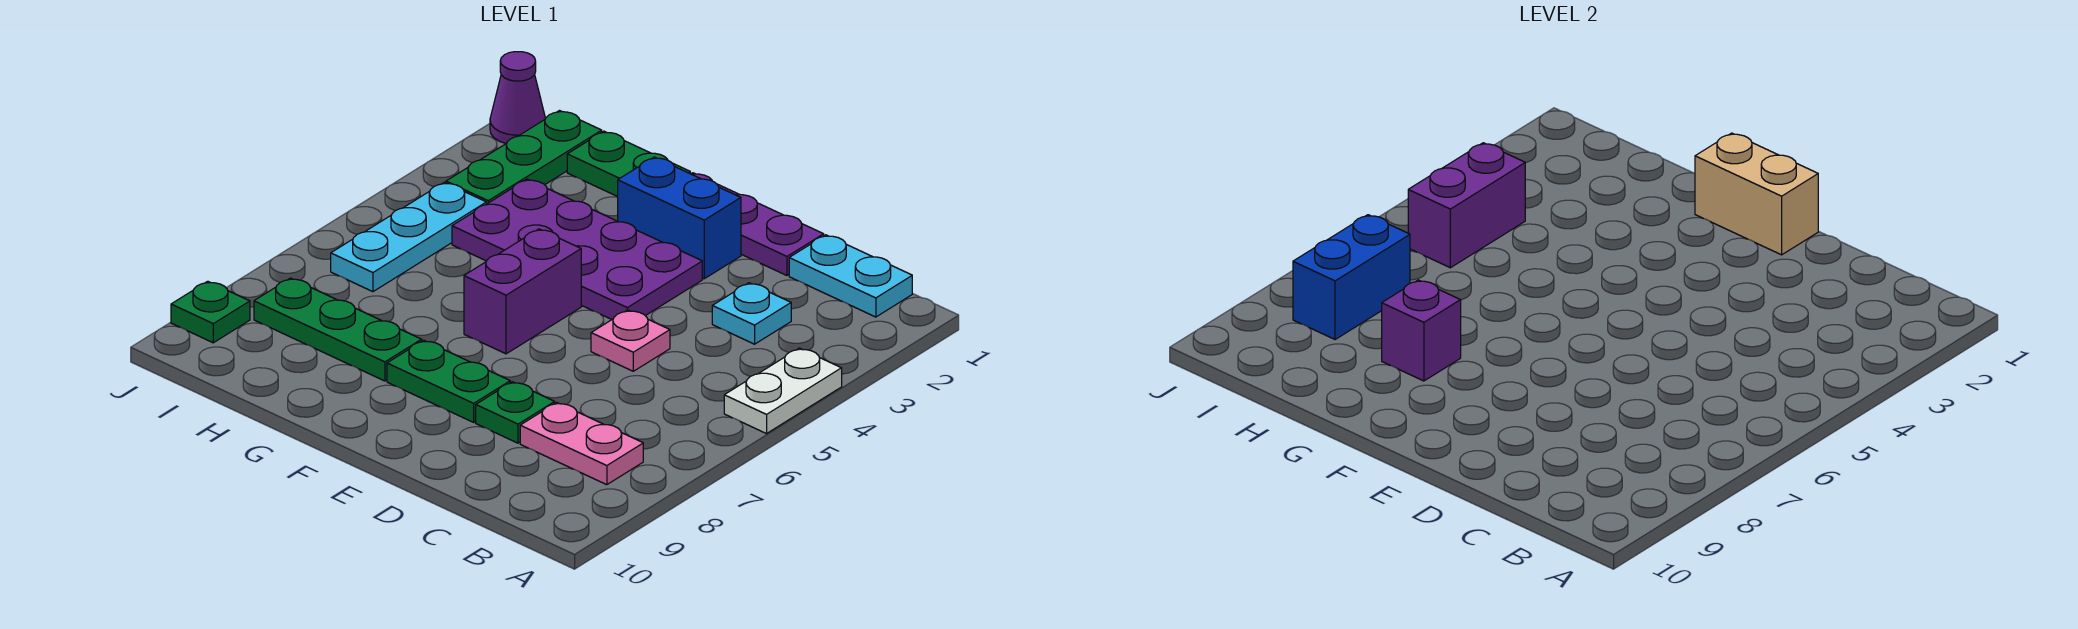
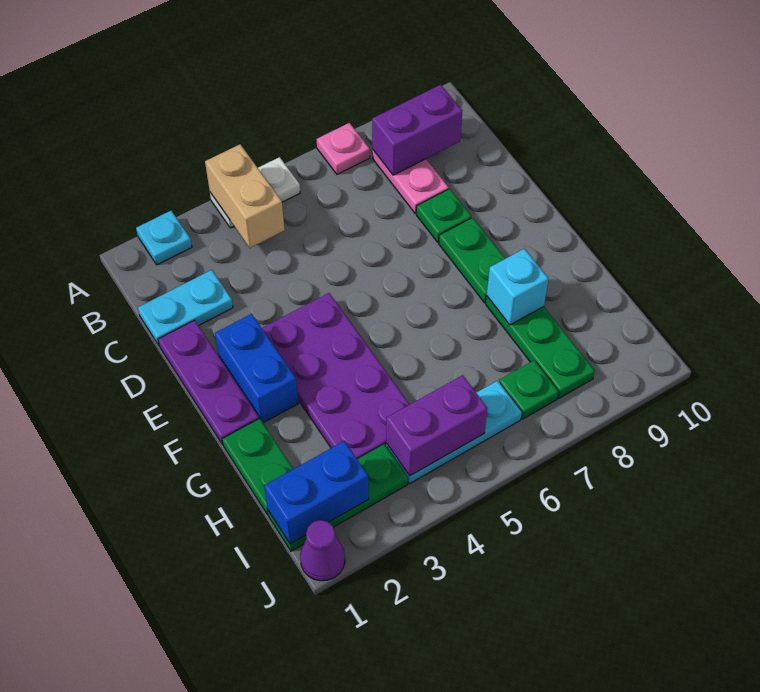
cyan 1x2 plate [789,235,912,317] -> cyan 1x2 plate turned to [138,270,233,346]
cyan 1x1 plate [712,283,791,344] -> cyan 1x1 plate moved to [136,211,192,265]
pink 1x1 plate [591,310,670,371] -> pink 1x1 plate moved to [317,123,370,174]
tan 1x2 brick [1695,133,1818,255] -> tan 1x2 brick moved to [205,144,285,248]
purple 1x2 brick [464,229,581,354] -> purple 1x2 brick moved to [372,85,462,175]
purple 1x1 brick [1382,280,1461,381] -> cyan 1x1 brick [487,249,549,325]
blue 1x2 brick [1293,215,1410,340] -> blue 1x2 brick moved to [264,441,369,544]
green 1x1 plate [171,281,250,343] -> green 1x1 plate moved to [499,360,559,419]

